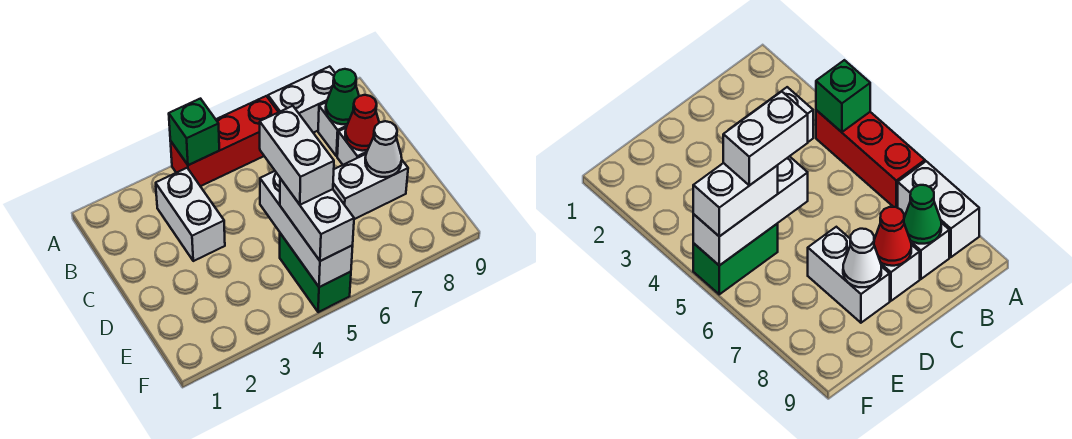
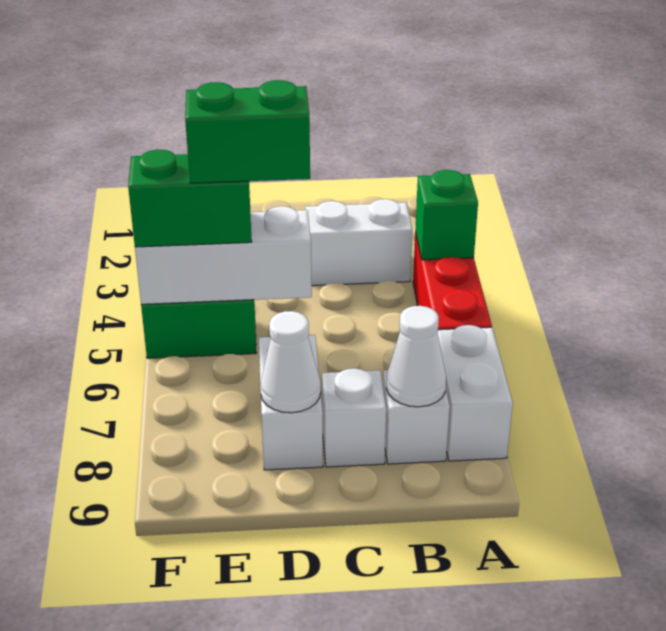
green 1x1 cone [326,69,359,124] -> white 1x1 cone [386,306,446,407]
red 1x1 cone [345,95,379,151] -> none
white 1x2 brick [260,106,334,205] -> green 1x2 brick [185,80,310,183]
white 1x2 brick [280,179,354,261] -> green 1x2 brick [128,150,252,247]

